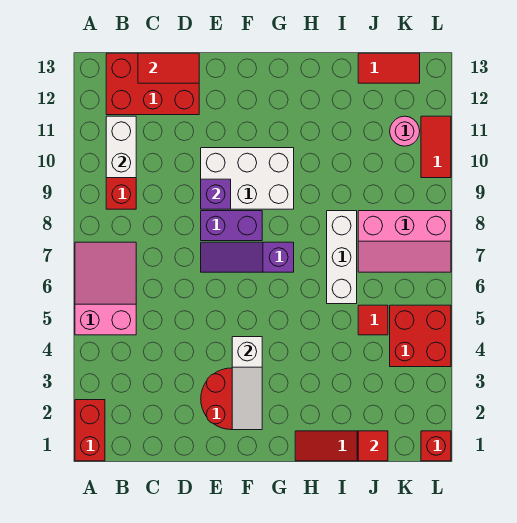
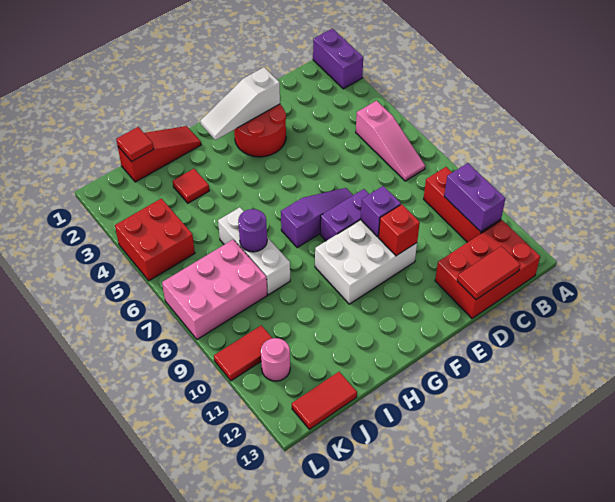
red 1x2 brick [75,400,105,461] -> purple 1x2 brick [313,28,363,89]
pink 2x3 slope [75,242,136,335] -> pink 1x3 slope [356,101,425,181]
white 1x2 brick [106,116,136,178] -> purple 1x2 brick [444,163,505,232]
white 1x3 slope [232,337,262,430] -> white 1x3 slope turned to [200,67,280,140]
none -> purple 1x1 round brick [238,209,267,252]
red 1x1 tile [358,305,388,335] -> red 1x1 tile moved to [173,169,209,203]
pink 2x3 slope [358,211,451,272] -> pink 2x3 brick [162,240,267,339]
red 1x1 brick [421,431,451,461] -> red 1x1 brick moved to [379,204,420,256]
red 1x2 tile [421,116,451,178] -> red 1x2 tile turned to [214,325,272,381]

